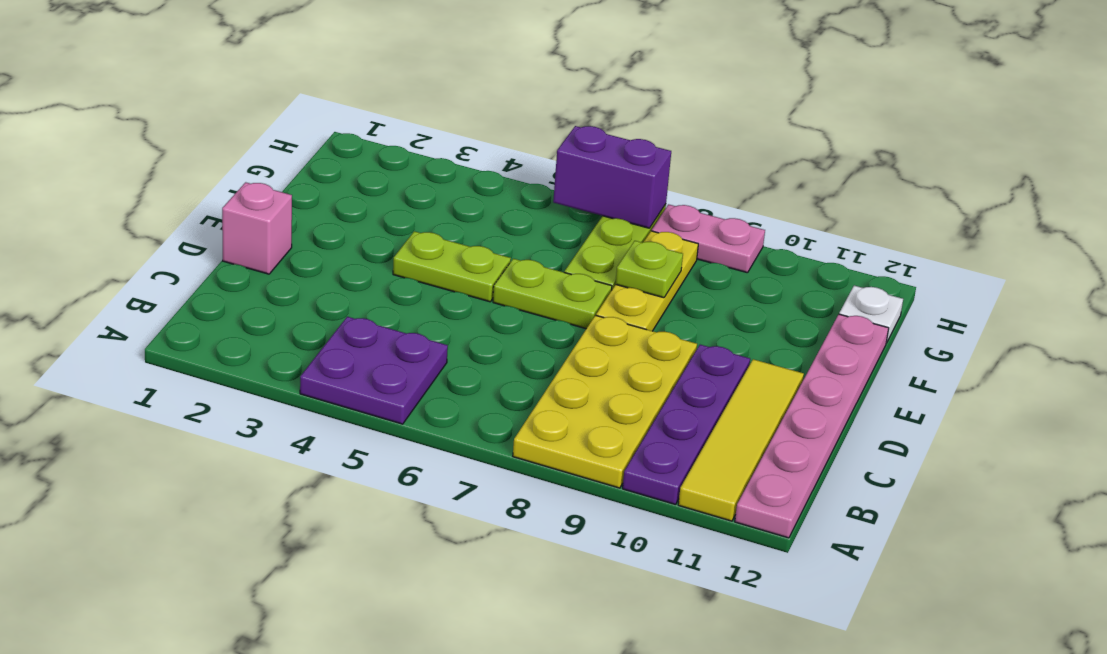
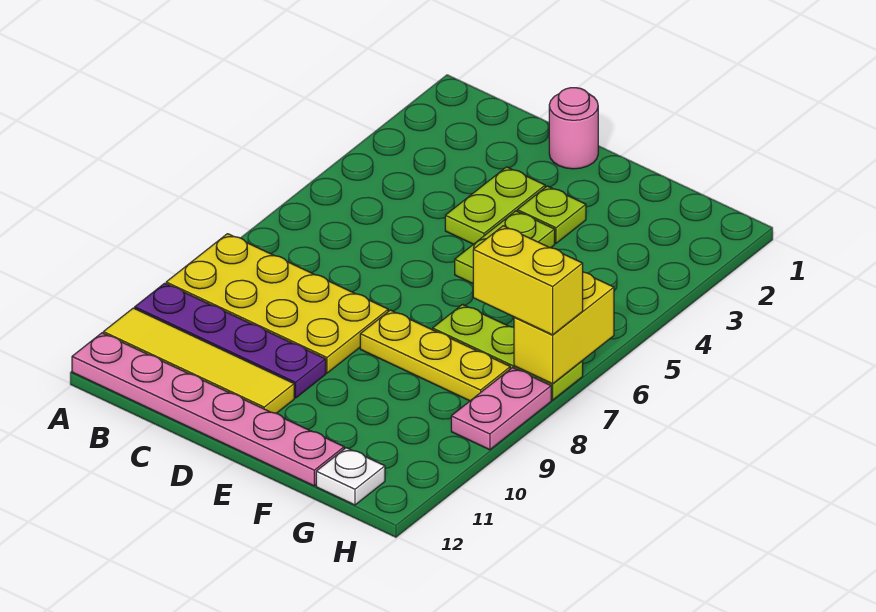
purple 2x2 plate [300,317,448,424] -> none
pink 1x1 brick [222,182,292,274] -> pink 1x1 round brick [549,88,598,169]
lime 1x2 plate [493,259,612,329] -> lime 1x2 plate moved to [445,167,545,244]
lime 1x1 plate [615,241,683,298] -> lime 1x1 plate moved to [517,186,586,243]
none -> yellow 1x2 brick [473,226,583,335]
purple 1x2 brick [553,126,671,228] -> yellow 1x2 brick [514,272,614,384]

